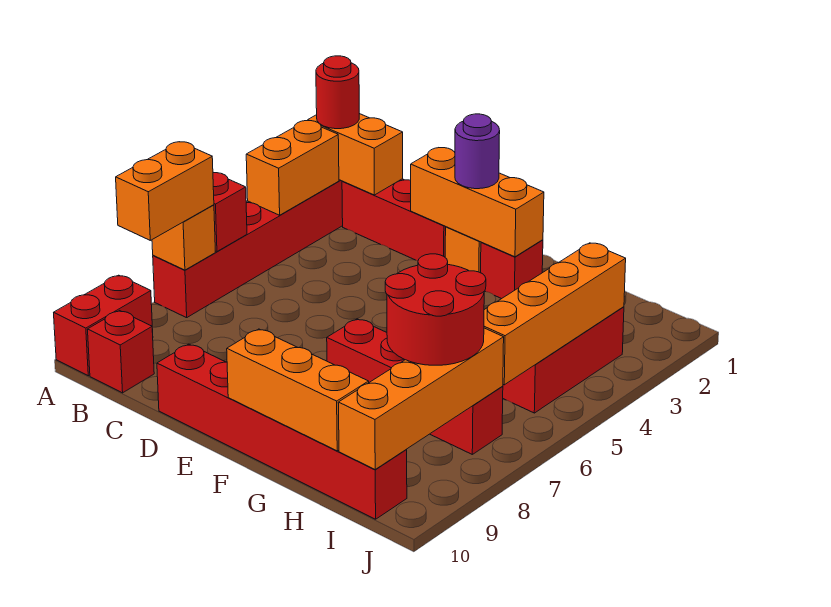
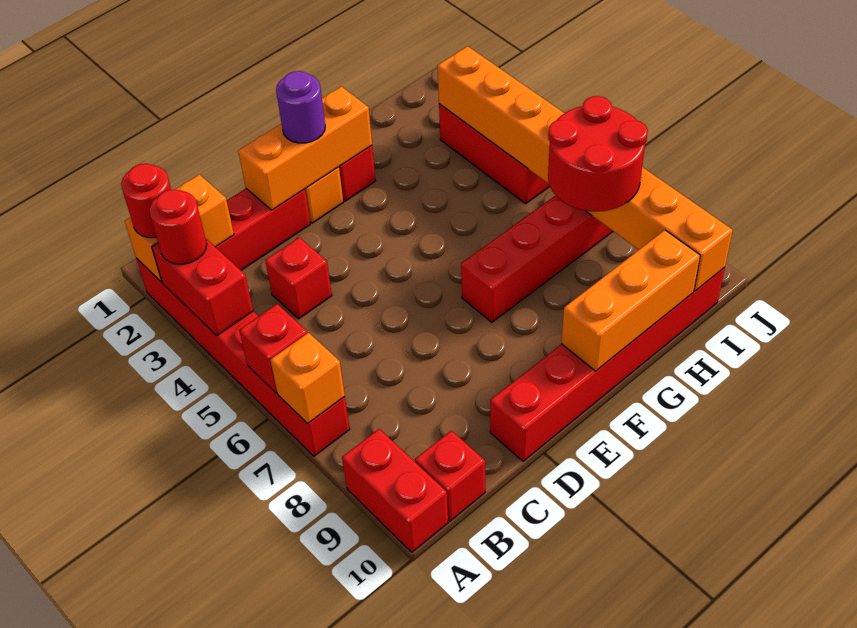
orange 1x2 brick [246,121,339,215] -> red 1x2 brick [152,238,253,336]
none -> red 1x1 round brick [149,189,207,264]
orange 1x2 brick [116,142,214,240] -> none
none -> red 1x1 brick [265,237,332,319]

